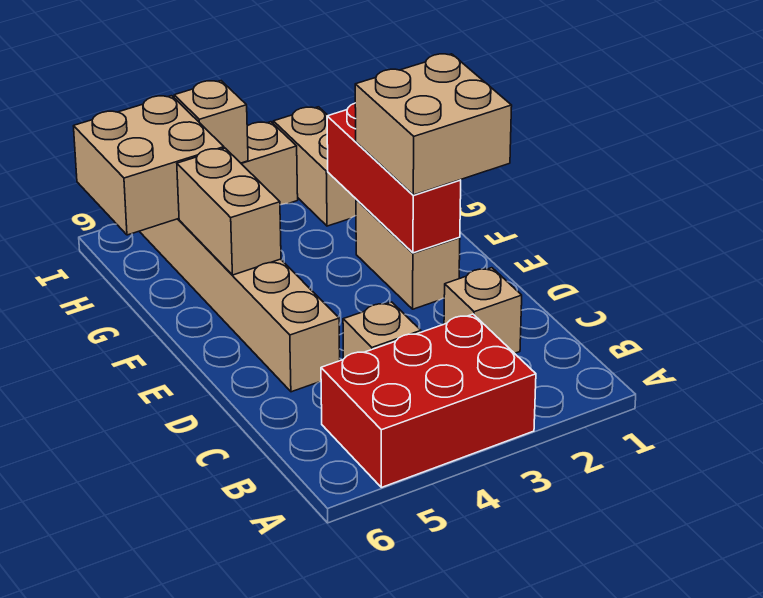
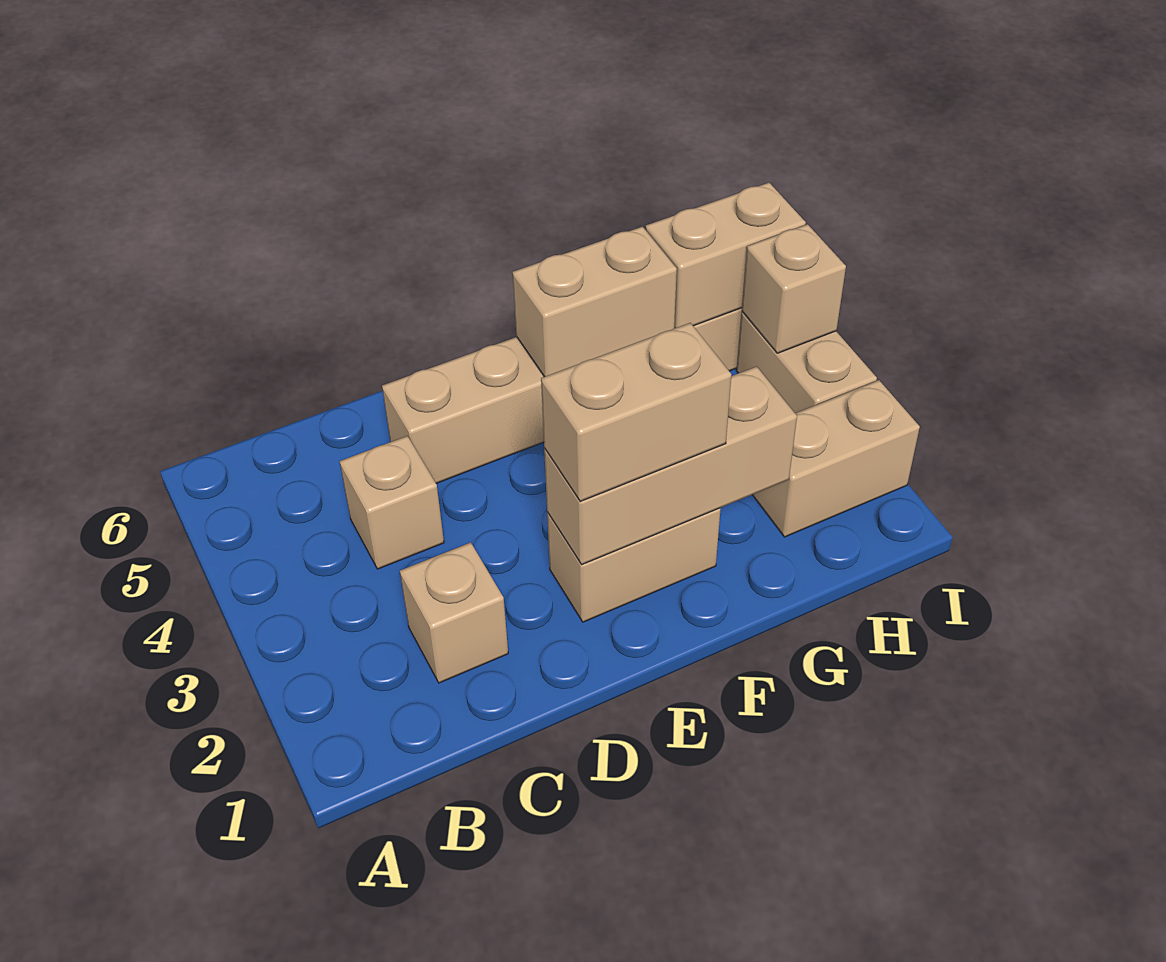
red 2x3 brick [321,314,536,487] -> none
tan 2x2 brick [355,54,512,195] -> tan 1x2 brick [541,323,732,501]
red 1x3 brick [327,103,461,253] -> tan 1x3 brick [544,366,797,565]
tan 2x2 brick [74,96,224,235] -> tan 1x2 brick [646,183,806,328]

